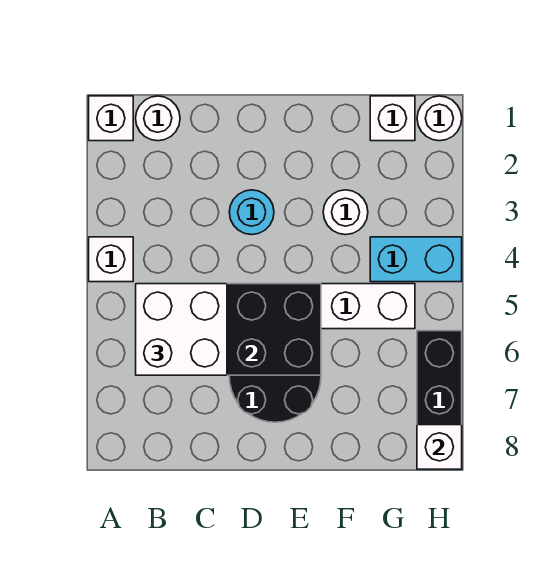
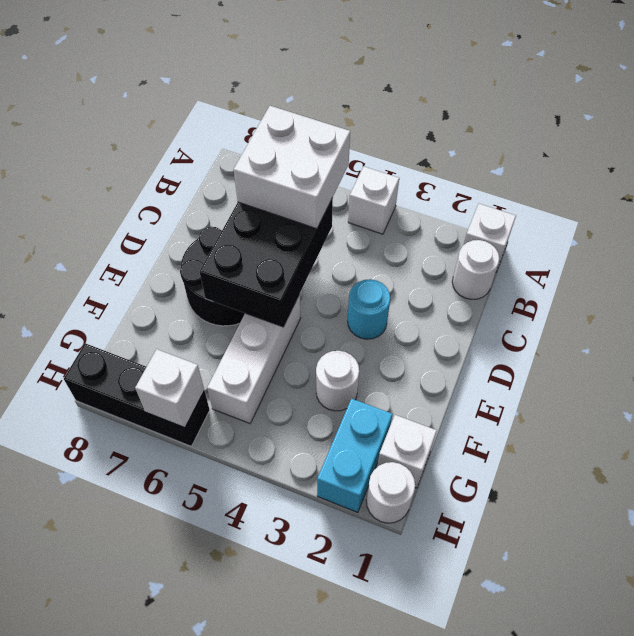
cyan 1x2 brick [370,237,462,282] -> cyan 1x2 brick moved to [317,399,393,512]
white 1x1 brick [417,425,462,469] -> white 1x1 brick moved to [135,349,204,426]

